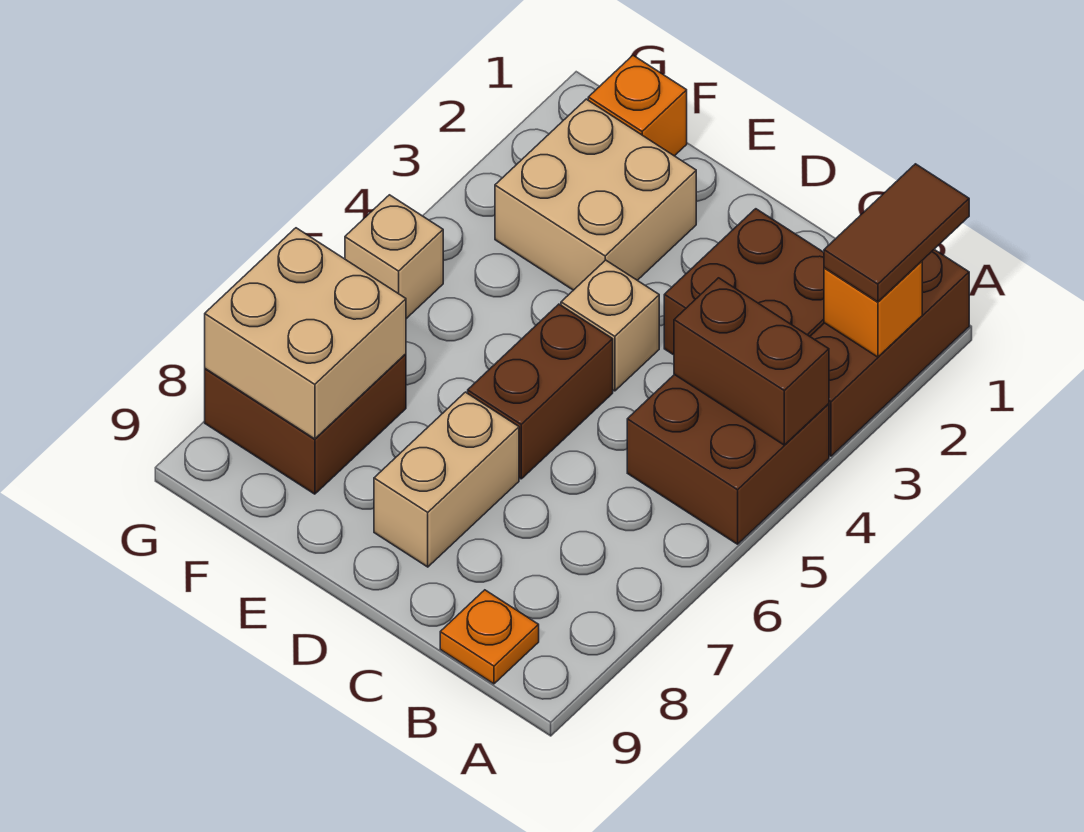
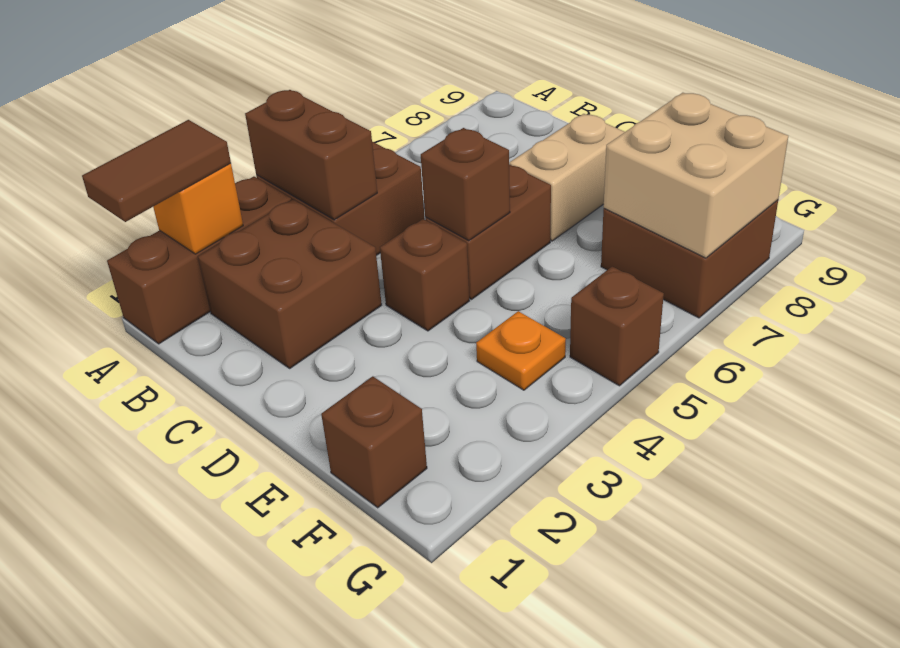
orange 1x1 plate [440,590,539,684] -> orange 1x1 plate moved to [476,311,566,390]
tan 1x1 brick [561,260,659,391] -> brown 1x1 brick [380,219,470,331]
none -> brown 1x1 brick [421,128,510,241]
tan 2x2 brick [495,99,696,290] -> none
orange 1x1 brick [588,55,687,156] -> brown 1x1 brick [321,376,427,508]
tan 1x1 brick [345,195,443,319] -> brown 1x1 brick [570,267,664,386]

